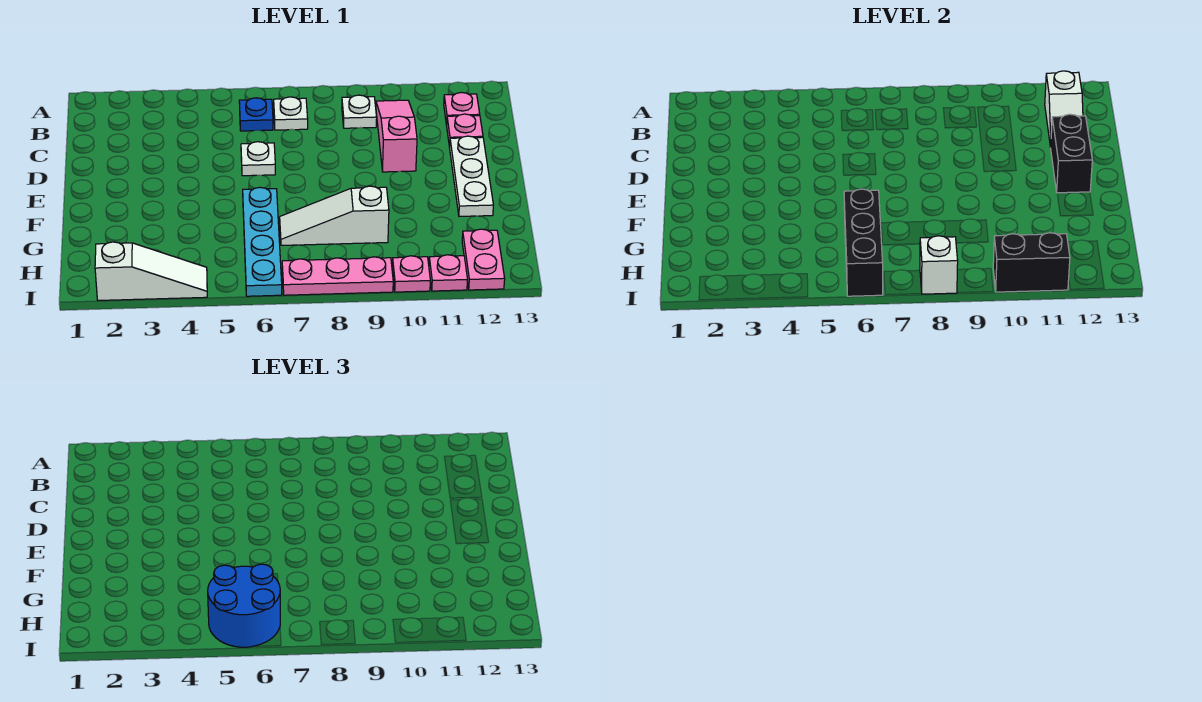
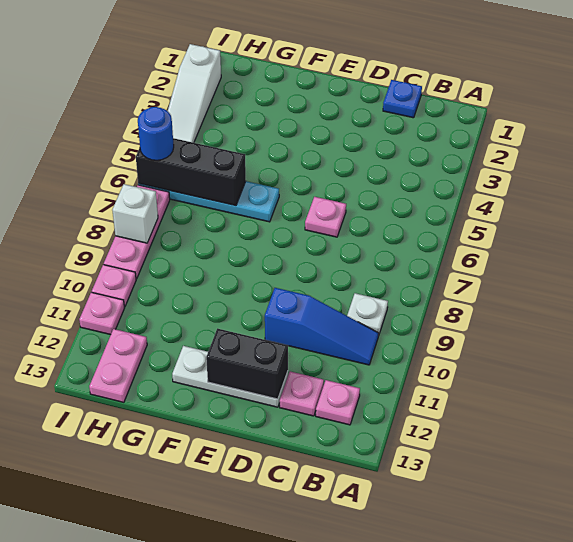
blue 1x1 plate [239,98,273,131] -> blue 1x1 plate moved to [383,80,422,118]
white 1x1 plate [274,97,308,130] -> none
pink 1x3 slope [376,100,417,172] -> blue 1x3 slope [265,288,379,365]
white 1x2 slope [1045,71,1083,147] -> none
white 1x1 plate [241,142,275,176] -> pink 1x1 plate [305,197,346,237]
white 1x3 slope [280,186,389,245] -> none
blue 2x2 round brick [208,564,280,647] -> blue 1x1 round brick [138,107,174,160]
pink 1x2 plate [462,229,505,290] -> pink 1x2 plate turned to [89,329,147,402]
black 1x2 brick [993,233,1070,292] -> none

